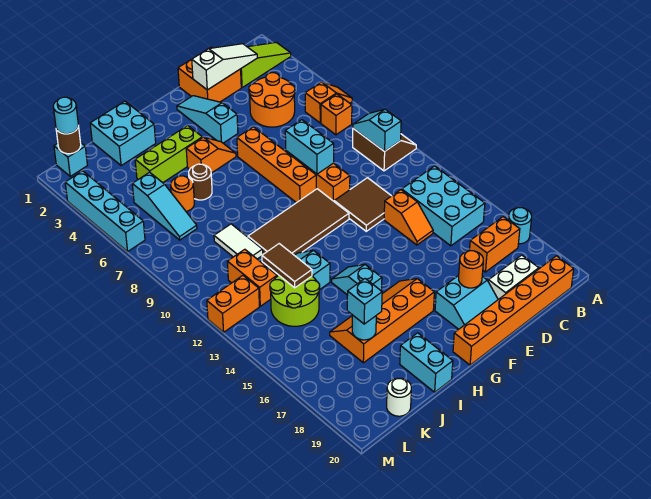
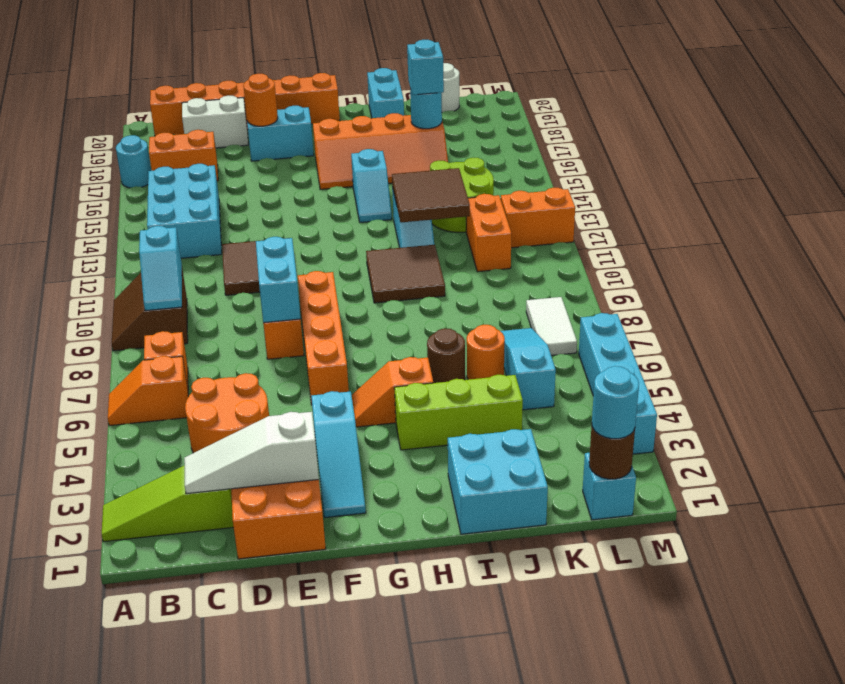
orange 1x2 slope [384,190,433,245] -> none
brown 2x4 tile [248,189,349,255] -> brown 2x2 tile [366,245,445,303]
white 1x2 tile [214,224,263,259] -> white 1x2 tile moved to [526,297,577,356]
brown 1x2 tile [262,244,312,288] -> brown 2x2 tile [392,168,470,222]

